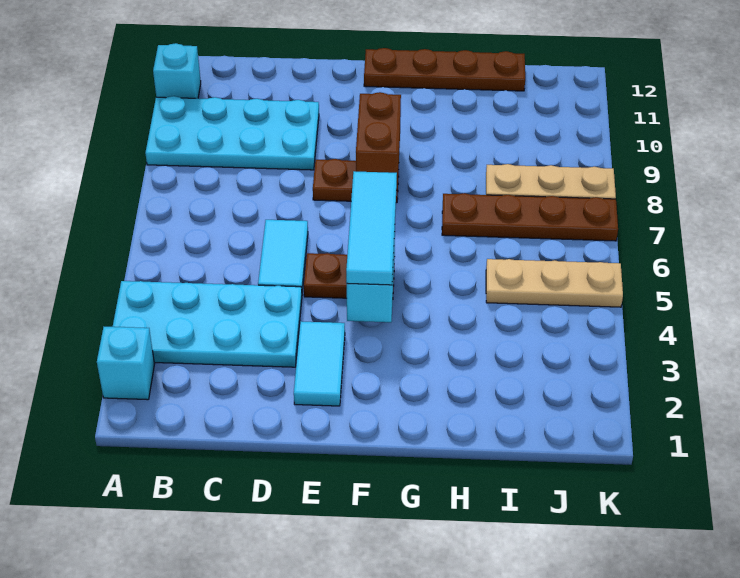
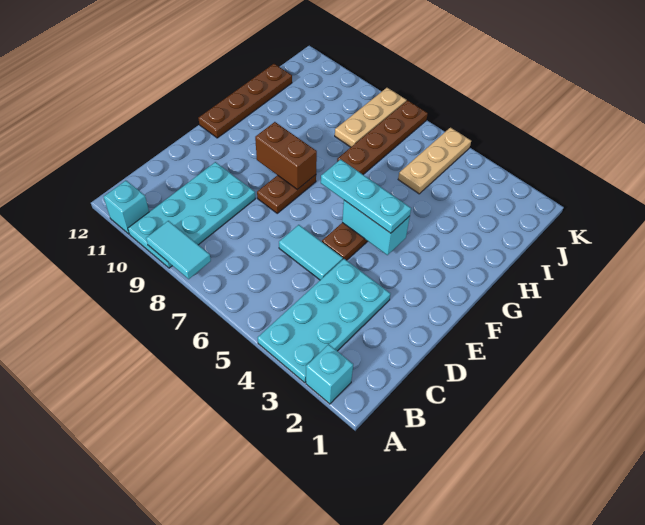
cyan 1x2 tile [294,322,345,406] -> cyan 1x2 tile moved to [146,221,211,279]
cyan 1x3 tile [346,171,397,285] -> cyan 1x3 plate [321,159,411,233]

